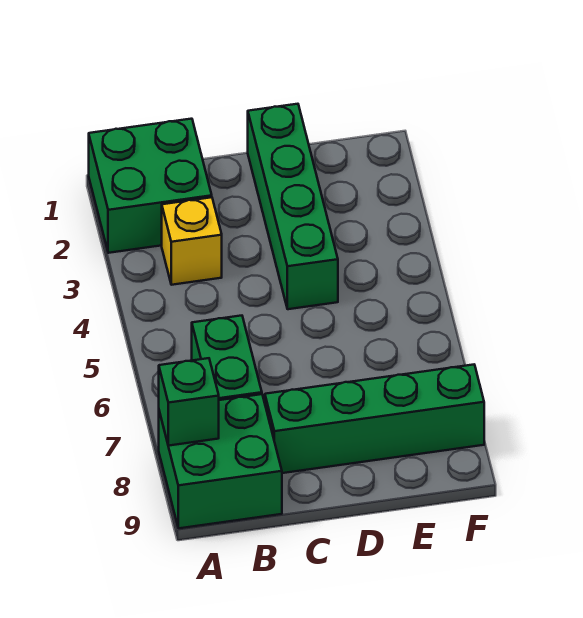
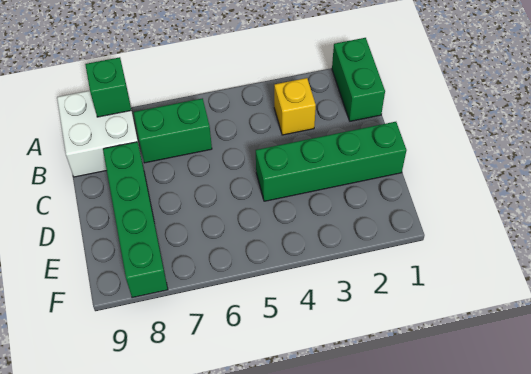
green 2x2 brick [89,119,212,253] -> green 1x2 brick [332,38,385,121]
green 2x2 brick [159,394,282,528] -> white 2x2 brick [57,91,139,177]

